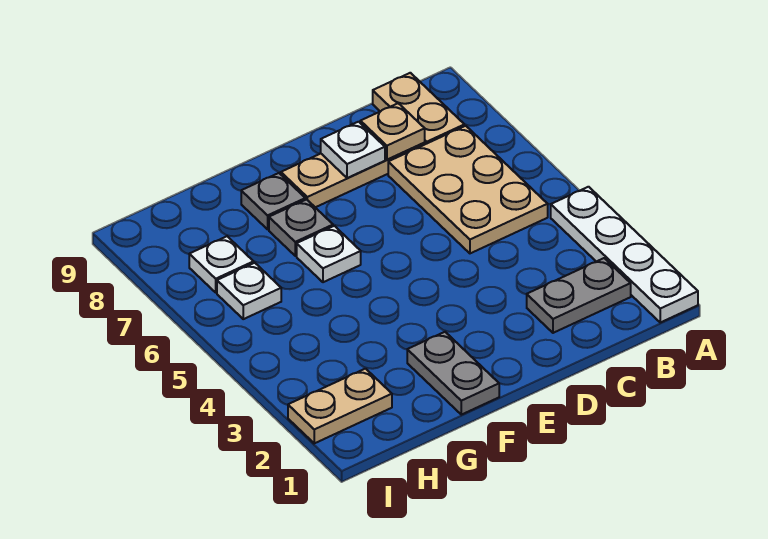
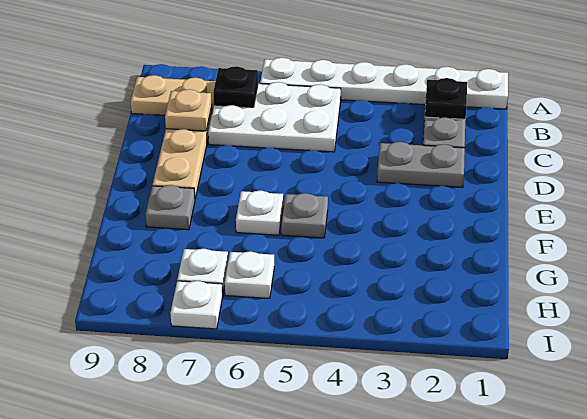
white 1x4 plate [551,187,698,322] -> white 1x6 plate [260,58,508,109]
none -> black 1x1 plate [425,78,467,119]
tan 2x3 plate [388,126,548,253] -> white 2x3 plate [208,82,341,152]
none -> black 1x1 plate [213,66,258,107]
white 1x1 plate [321,122,385,178] -> white 1x1 plate moved to [170,281,223,329]
grey 1x2 plate [407,332,499,415] -> grey 1x2 plate moved to [377,142,465,187]
grey 1x1 plate [269,199,333,256] -> grey 1x1 plate moved to [281,193,328,238]
tan 1x2 plate [288,369,392,443] -> none

